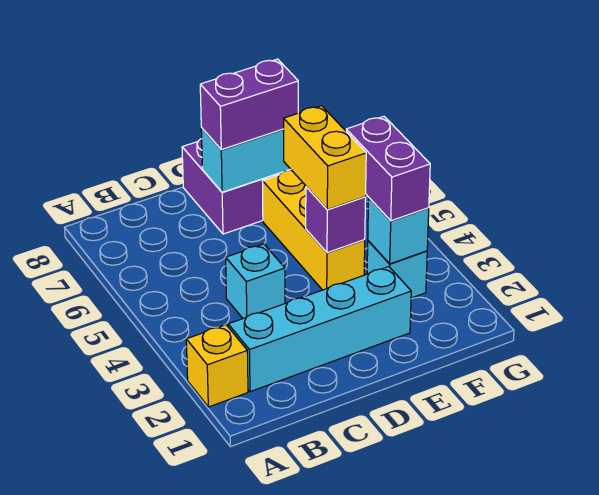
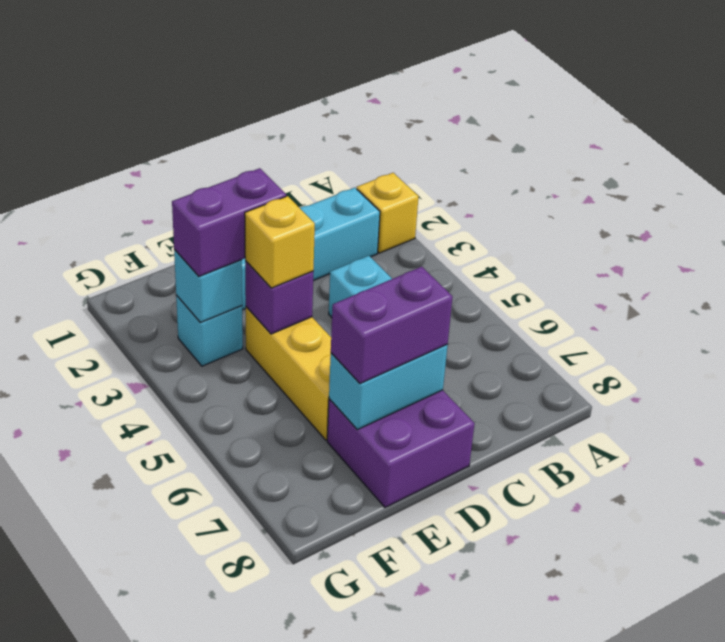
yellow 1x2 brick [284,106,366,210] -> yellow 1x1 brick [245,196,315,288]
purple 1x2 brick [346,116,430,221] -> purple 1x2 brick turned to [172,168,286,276]

